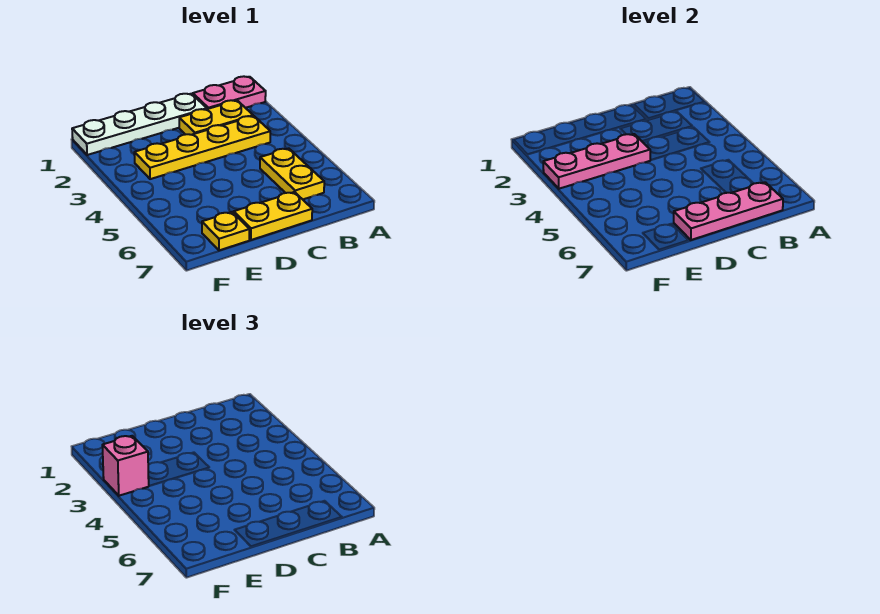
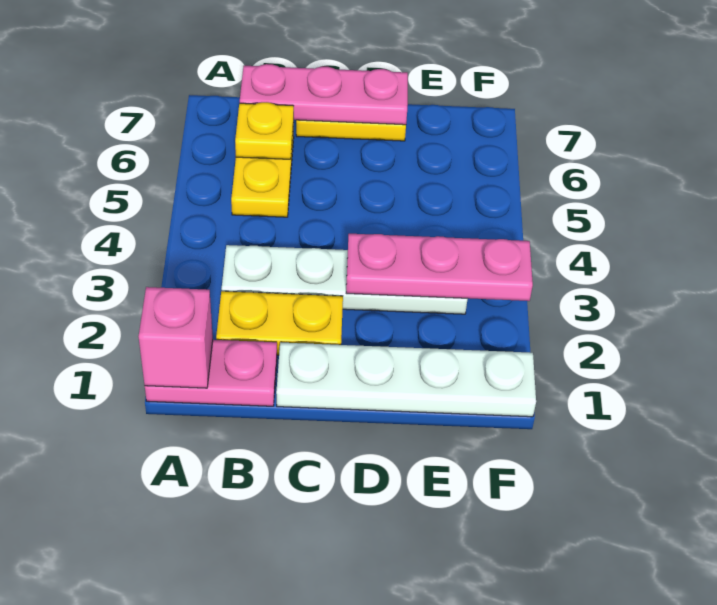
yellow 1x4 plate [134,116,270,179] -> white 1x4 plate [222,245,468,314]
yellow 1x1 plate [202,212,249,250] -> yellow 1x1 plate moved to [235,102,294,159]
pink 1x1 brick [102,436,149,496] -> pink 1x1 brick moved to [139,287,213,388]

